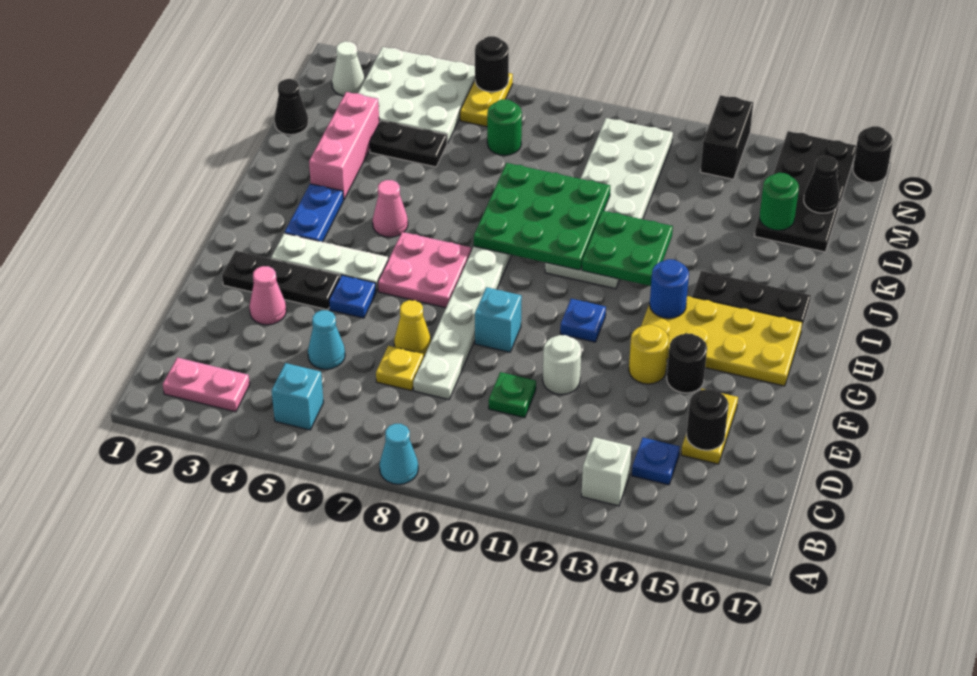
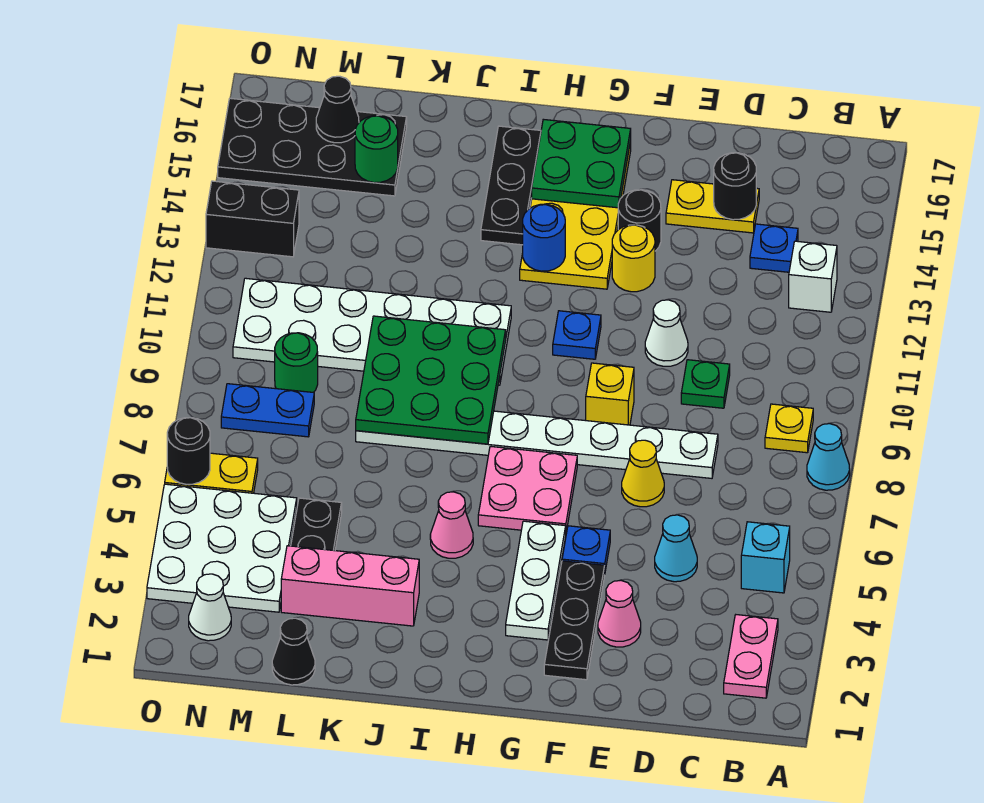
yellow 1x1 plate [376,346,424,391] -> yellow 1x1 plate moved to [765,404,813,453]
white 1x1 round brick [543,335,581,395] -> white 1x1 cone [645,300,688,366]
cyan 1x1 brick [475,287,522,352] -> yellow 1x1 brick [586,363,634,425]
blue 1x2 plate [285,184,343,242] -> blue 1x2 plate moved to [221,384,314,437]
green 2x2 plate [582,211,673,286] -> green 2x2 plate moved to [532,119,631,208]
green 1x1 round brick [487,99,522,155] -> green 1x1 round brick moved to [275,333,318,393]
black 1x1 round brick [853,126,893,183] -> none

